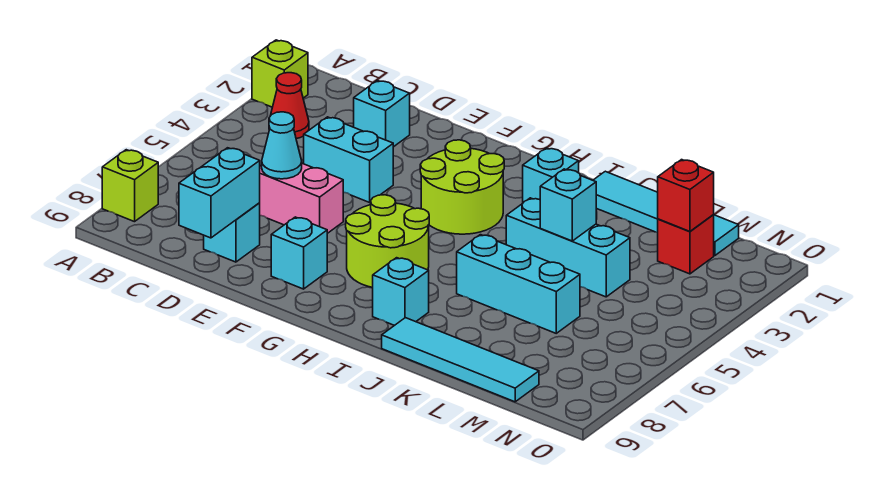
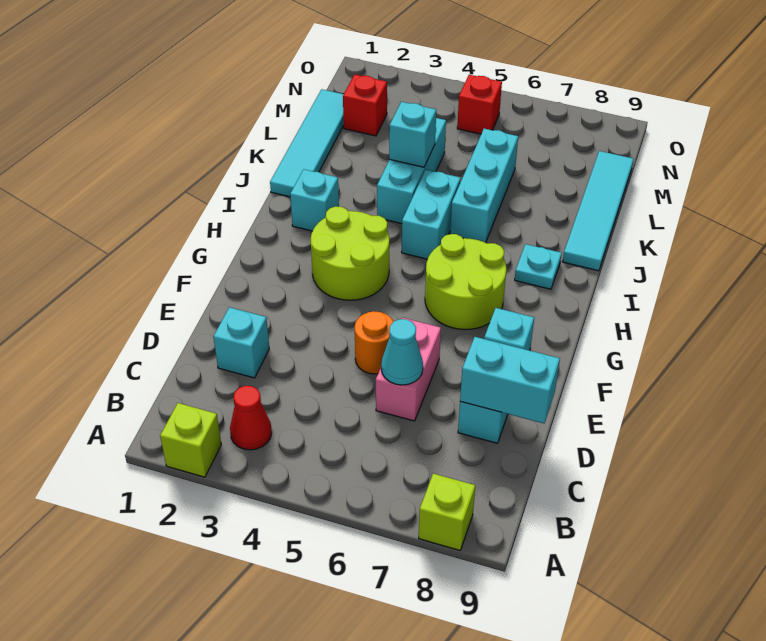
cyan 1x2 brick [304,117,393,202] -> cyan 1x2 brick moved to [402,170,461,259]
none -> orange 1x1 round brick [355,311,394,374]
cyan 1x1 brick [373,258,429,326] -> cyan 1x1 plate [515,244,562,289]
red 1x1 brick [658,160,714,231] -> red 1x1 brick moved to [457,75,502,134]

